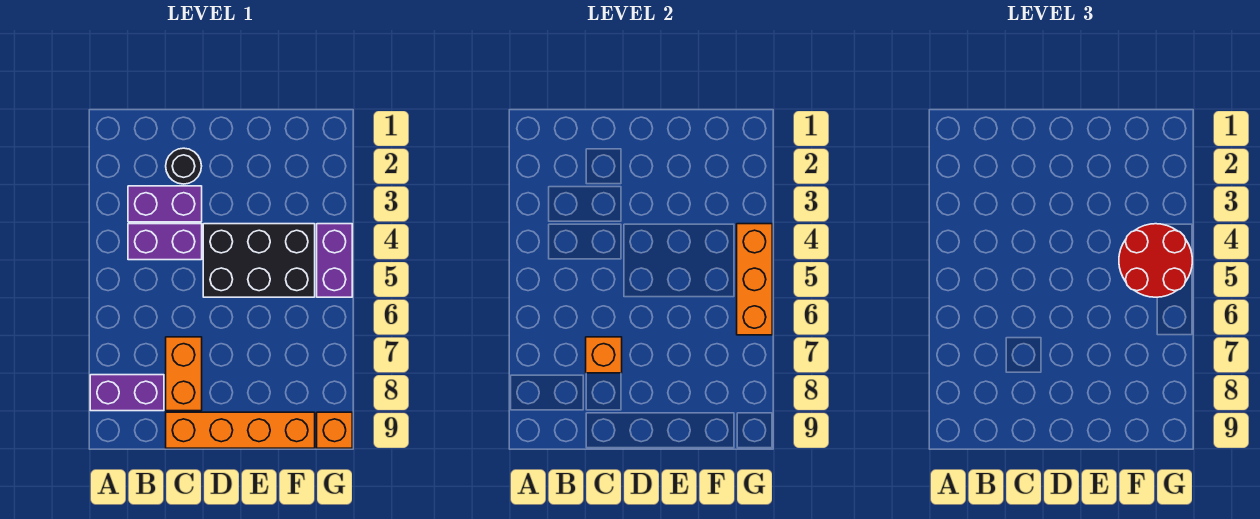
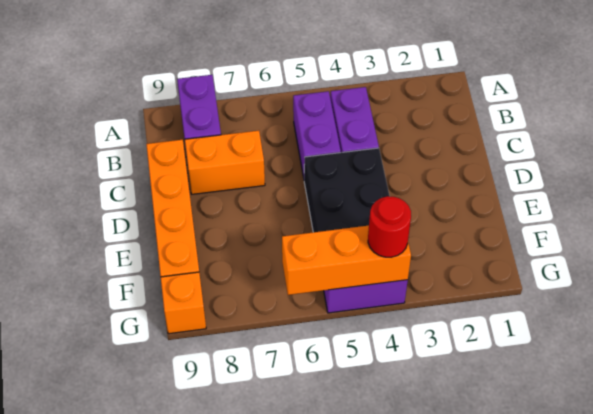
purple 1x2 brick [128,186,202,222] -> purple 1x2 brick moved to [293,91,341,178]
black 1x1 round brick [166,148,202,184] -> none
orange 1x1 brick [586,337,622,373] -> none
red 2x2 round brick [1119,224,1192,297] -> red 1x1 round brick [368,196,411,257]

